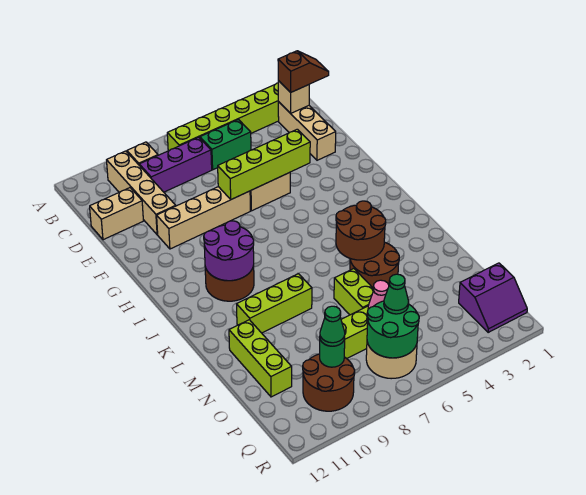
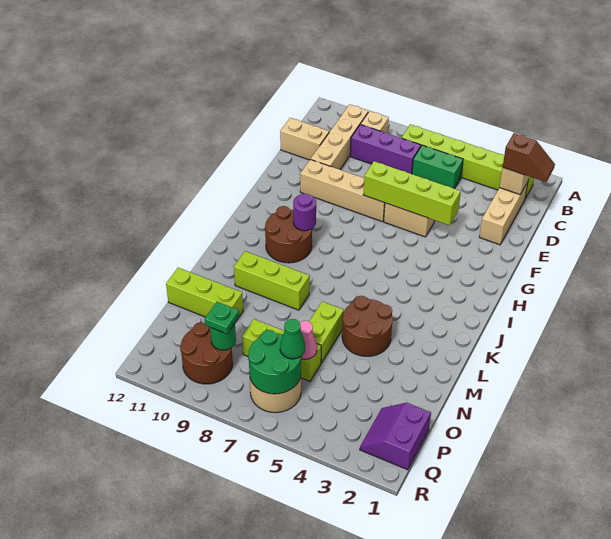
purple 2x2 round brick [204,221,254,281] -> purple 1x1 round brick [293,194,316,231]
brown 2x2 round brick [336,201,386,260] -> none
lime 1x3 brick [229,320,292,397] -> lime 1x3 brick turned to [166,268,243,317]
purple 2x2 slope [459,263,527,333] -> purple 2x2 slope turned to [360,403,431,470]
green 1x1 cone [320,306,345,346] -> green 1x1 plate [205,302,239,334]

